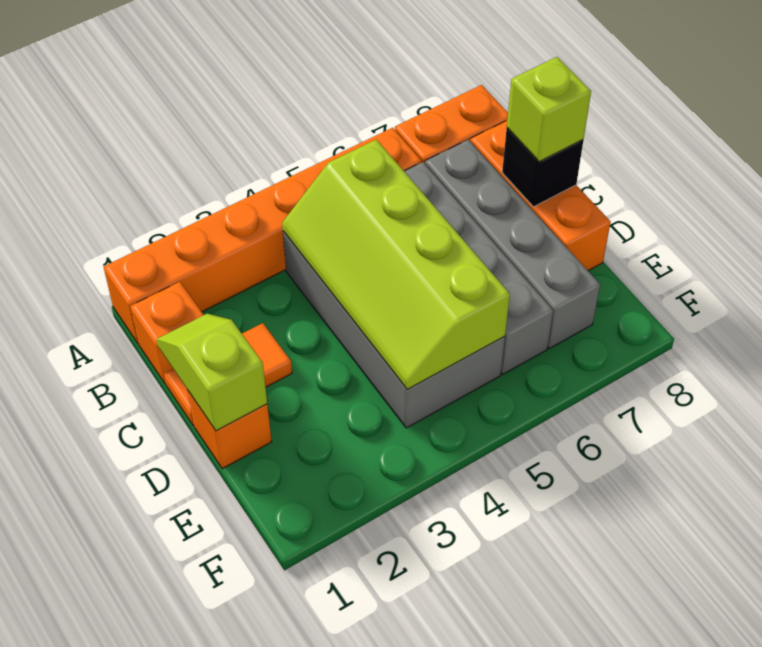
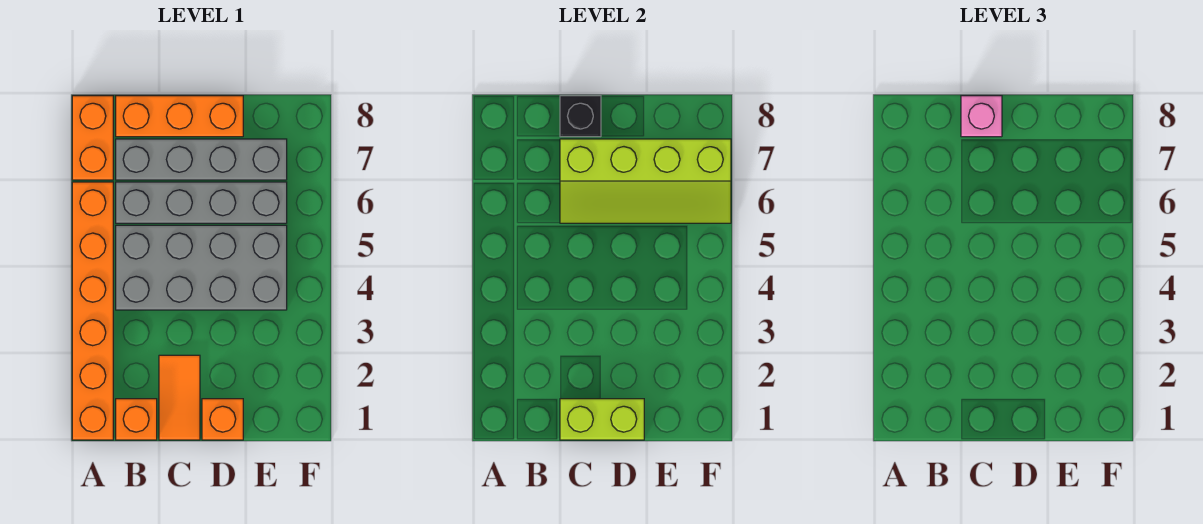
lime 2x4 slope [282,140,510,389] -> lime 2x4 slope moved to [560,139,731,223]
lime 1x2 slope [157,314,267,431] -> lime 1x2 brick [560,399,644,440]
lime 1x1 brick [507,57,591,162] -> pink 1x1 brick [961,96,1002,137]

